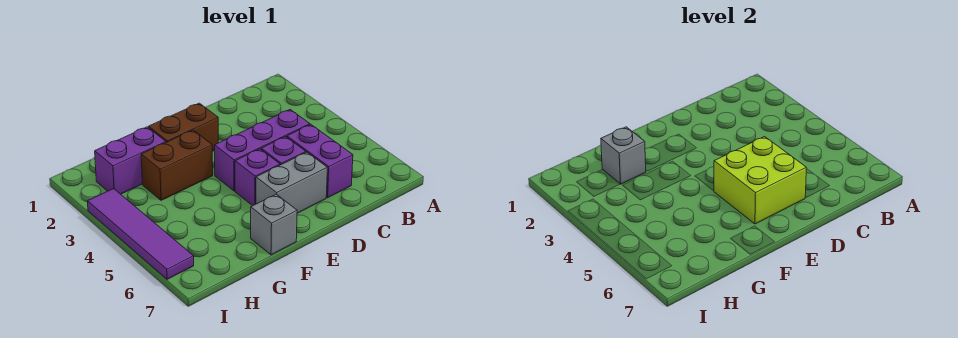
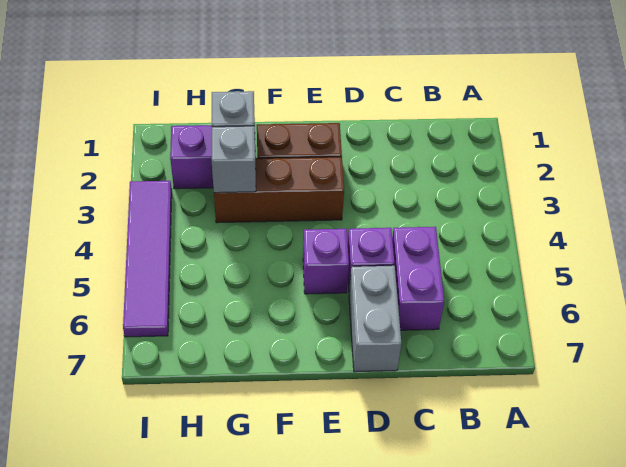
purple 1x3 brick [215,110,310,191] -> none
lime 2x2 brick [714,137,806,224] -> none
grey 1x2 brick [256,152,327,213] -> grey 1x2 brick turned to [349,266,402,372]
brown 1x2 brick [141,130,213,200] -> brown 1x3 brick [214,157,344,223]
grey 1x1 brick [251,194,297,255] -> grey 1x1 brick moved to [212,126,256,193]

